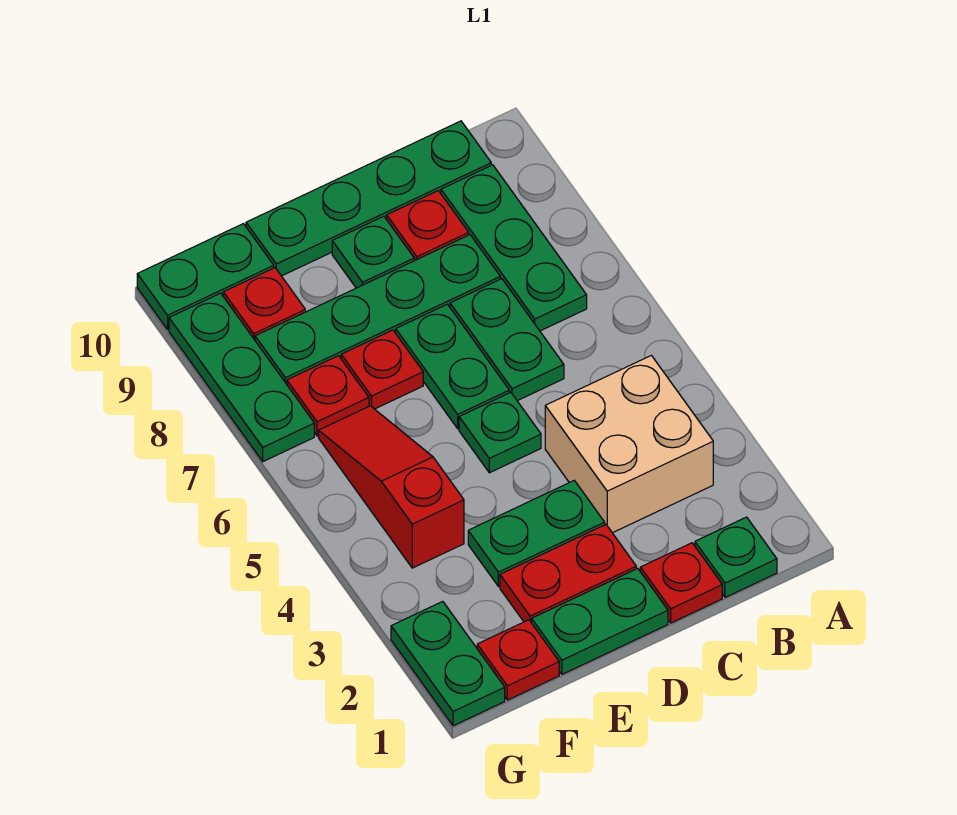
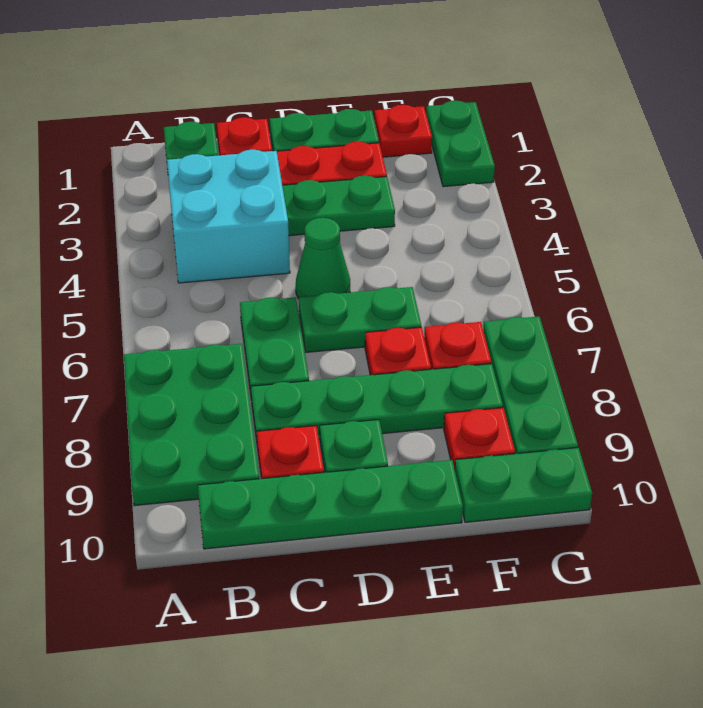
tan 2x2 brick [545,355,713,533] -> cyan 2x2 brick [167,150,290,283]
green 1x3 plate [441,165,587,331] -> green 2x3 plate [124,344,259,506]
green 1x1 plate [459,392,541,473] -> green 1x1 cone [296,218,350,299]
green 1x2 plate [396,304,509,428] -> green 1x2 plate turned to [299,287,421,352]
red 1x3 slope [319,406,464,568] -> none

